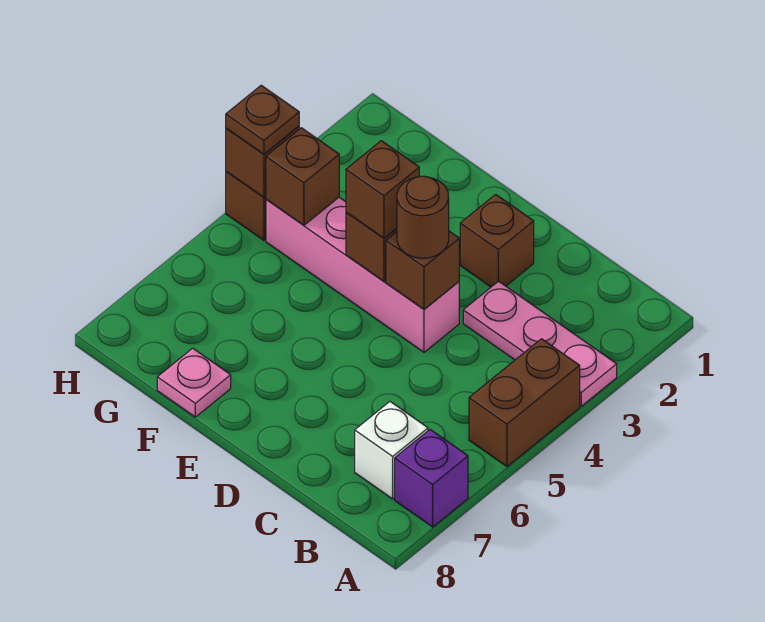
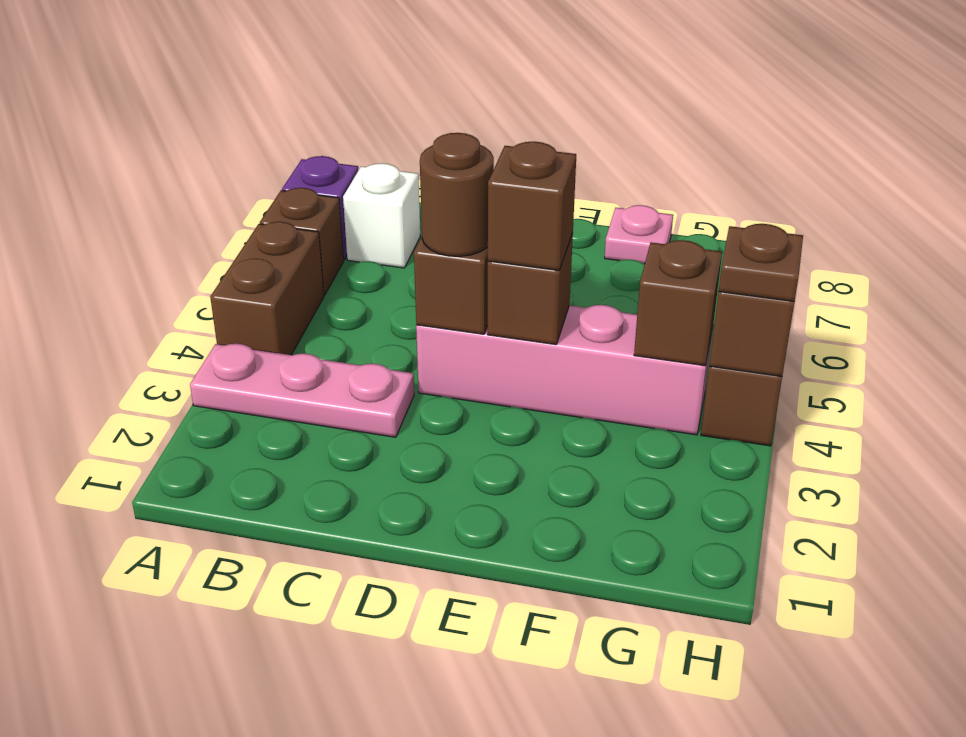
brown 1x1 brick [460,194,534,287] -> brown 1x1 brick moved to [260,188,344,295]

